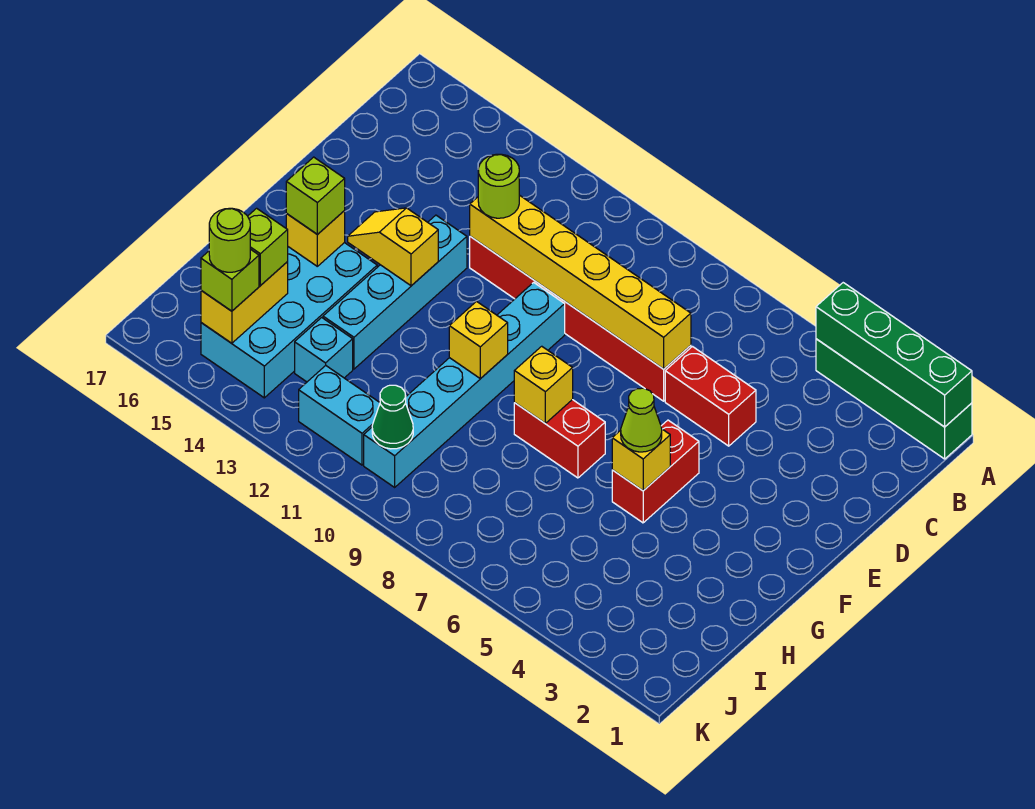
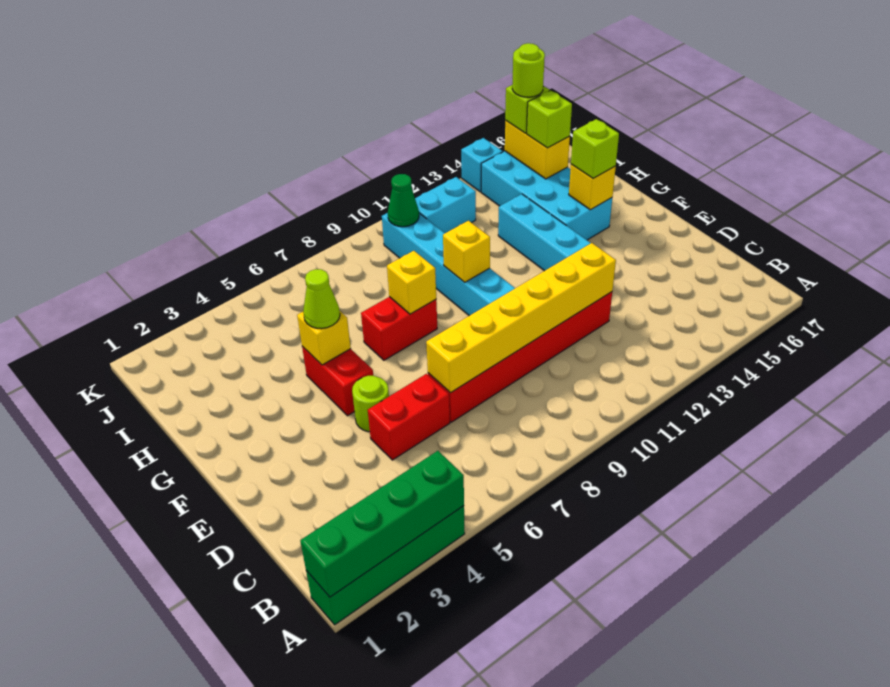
lime 1x1 round brick [478,154,519,218] -> lime 1x1 round brick moved to [352,376,389,432]
yellow 1x2 slope [348,208,438,286] -> none
cyan 1x1 brick [295,318,353,382] -> cyan 1x1 brick moved to [461,138,503,192]

